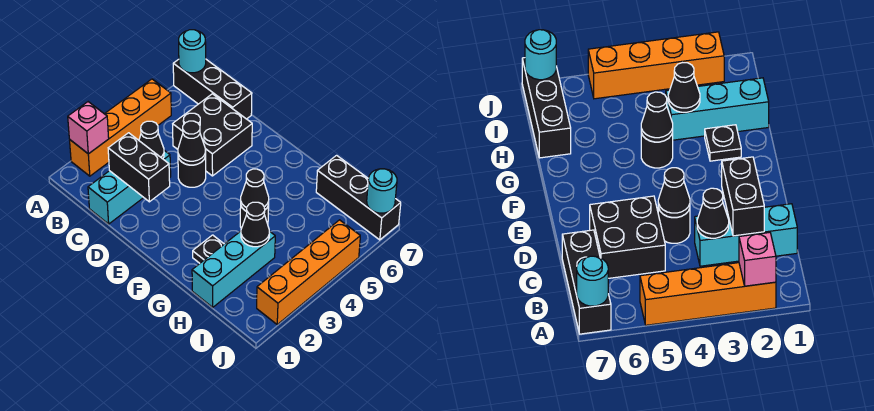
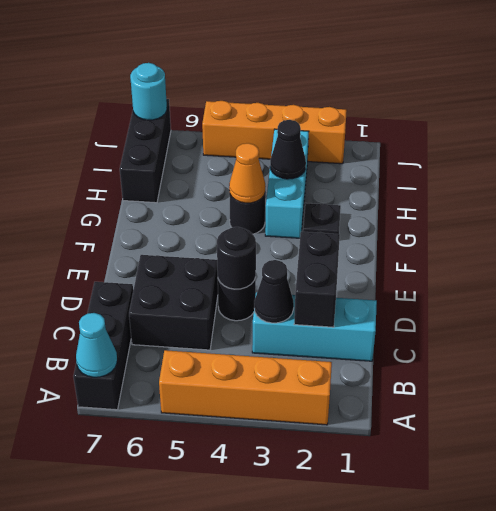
pink 1x1 brick [68,102,109,154] -> none
cyan 1x1 round brick [179,30,206,73] -> cyan 1x1 cone [76,313,117,377]
black 1x1 cone [178,121,206,165] -> black 1x1 round brick [217,227,256,289]
black 1x1 cone [241,169,269,211] -> orange 1x1 cone [229,143,266,203]
cyan 1x3 brick [192,231,275,307] -> cyan 1x3 brick turned to [265,129,309,238]

